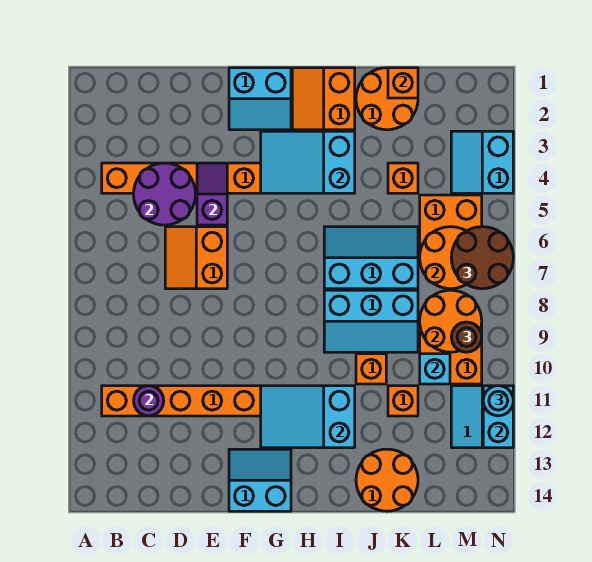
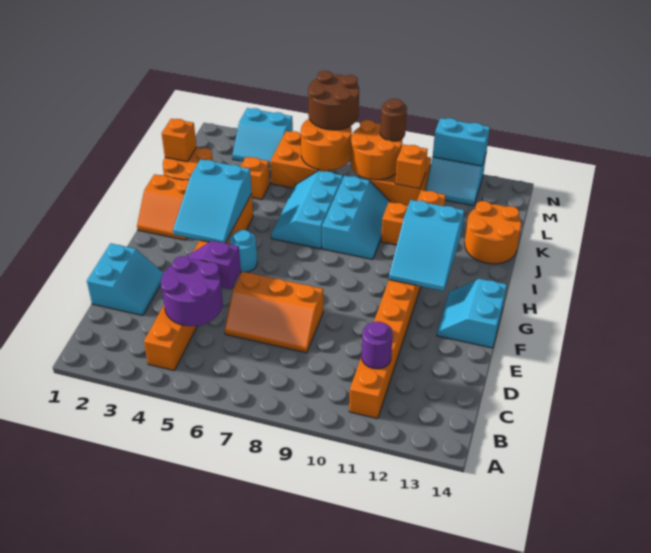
orange 2x2 slope [165,227,227,289] -> orange 2x3 slope [225,271,323,353]
cyan 2x2 slope [229,68,291,130] -> cyan 2x2 slope moved to [87,243,164,316]
cyan 1x1 brick [420,354,450,384] -> orange 1x1 brick [395,144,428,189]
cyan 1x1 round brick [483,386,513,416] -> cyan 1x1 round brick moved to [229,230,257,272]

